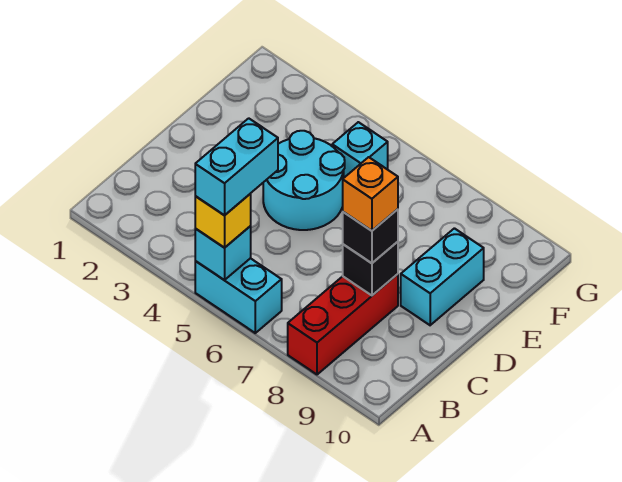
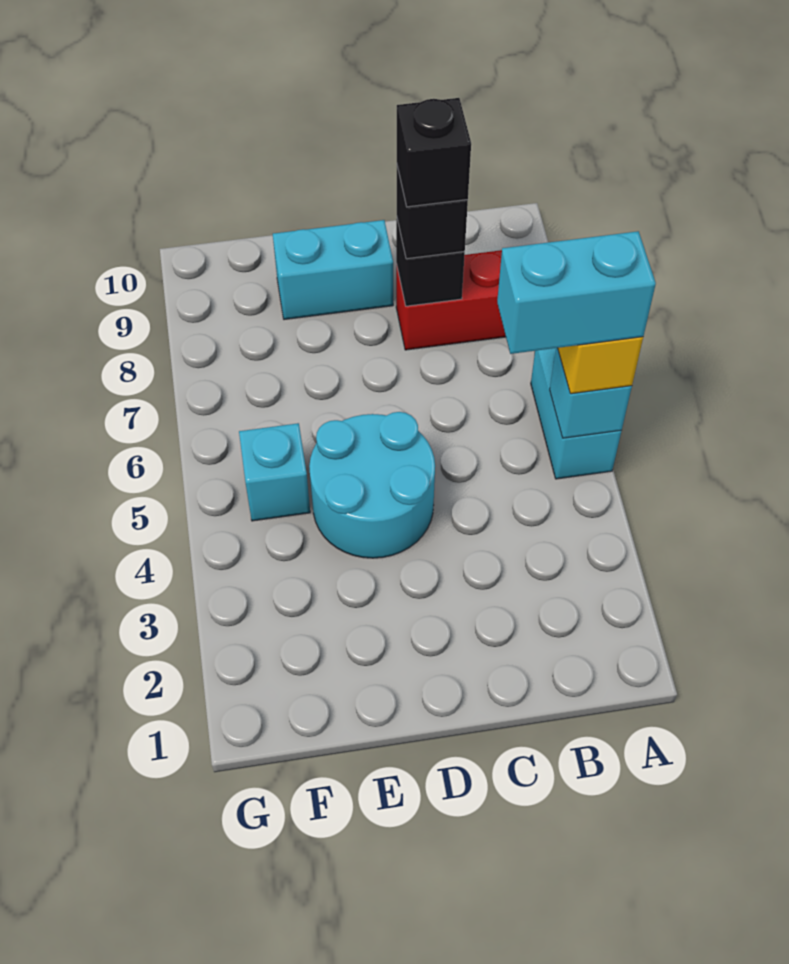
orange 1x1 brick [343,157,398,231] -> black 1x1 brick [397,98,471,207]

